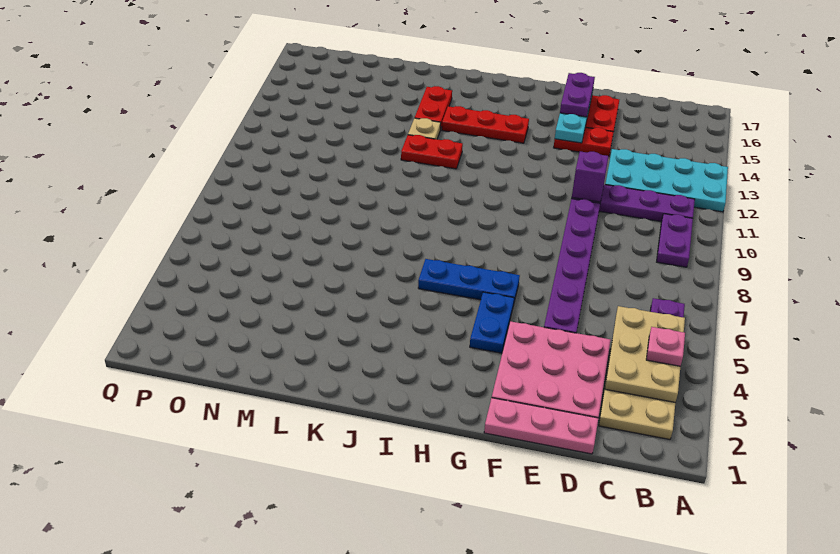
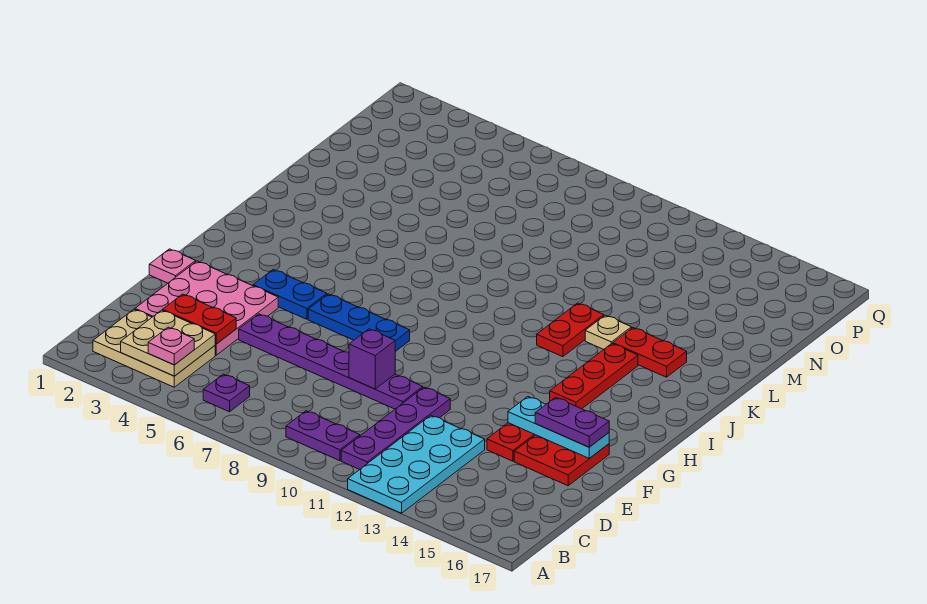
tan 2x3 plate [605,306,685,402] -> tan 2x2 plate [121,310,215,376]
pink 1x3 plate [484,398,598,454] -> pink 1x1 plate [149,249,196,283]
none -> red 1x2 plate [163,294,236,344]
purple 1x1 brick [572,152,609,202] -> purple 1x1 brick moved to [349,329,395,389]
blue 1x3 plate [418,259,520,302] -> blue 1x3 plate turned to [308,294,410,352]

